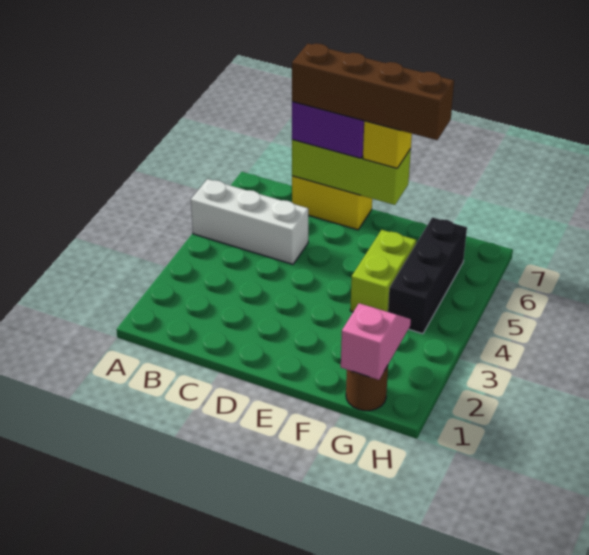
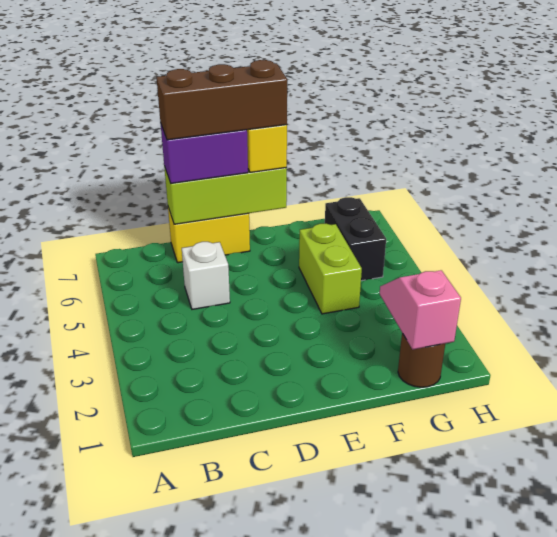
white 1x3 brick [191,179,308,264] -> white 1x1 brick [182,242,230,309]
brown 1x4 brick [292,43,454,140] -> brown 1x3 brick [156,60,287,140]
black 1x3 brick [388,217,467,334] -> black 1x2 brick [324,197,386,281]

